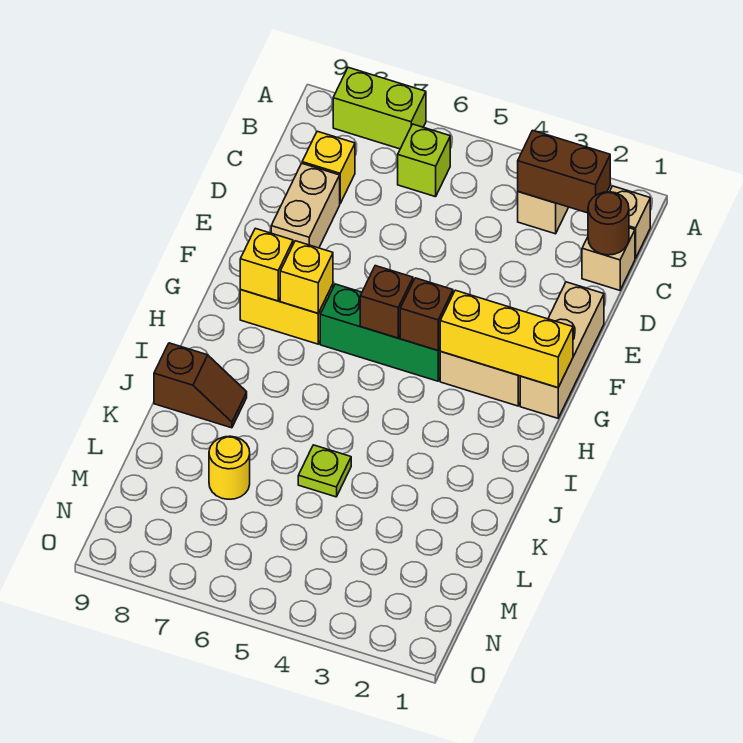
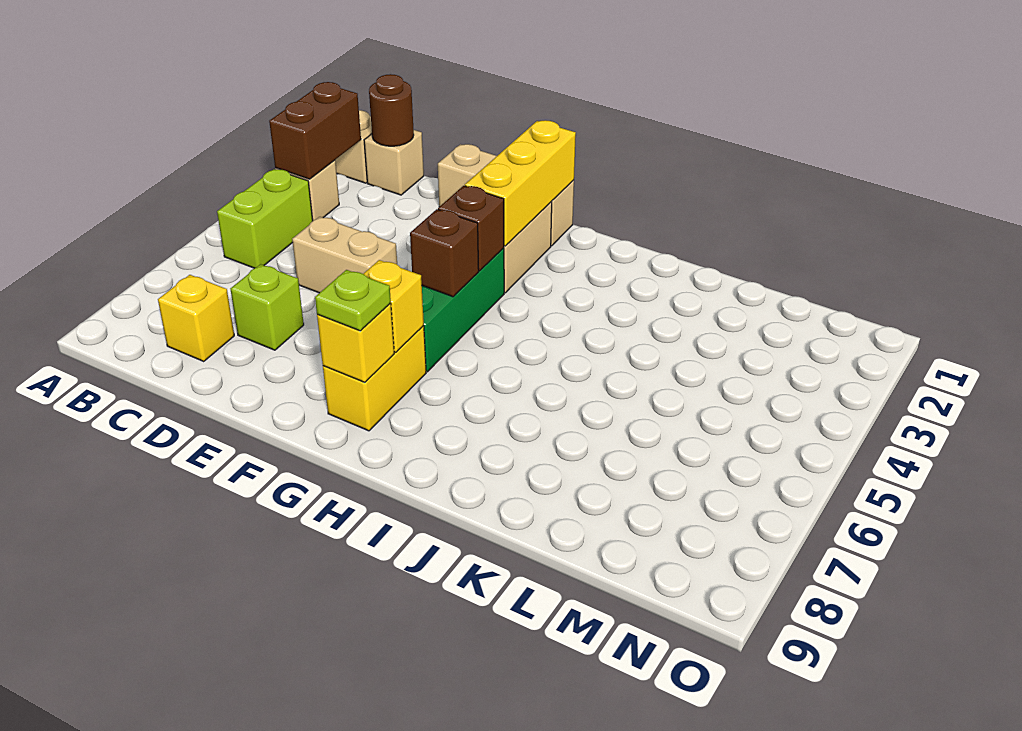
lime 1x2 brick [333,67,426,149] -> lime 1x2 brick moved to [217,169,313,268]
lime 1x1 brick [398,124,450,197] -> lime 1x1 brick moved to [231,264,304,350]
tan 1x2 brick [271,163,340,248] -> tan 1x2 brick moved to [292,217,397,293]
brown 1x2 slope [154,343,247,428] -> none
lime 1x1 plate [298,445,351,497] -> lime 1x1 plate moved to [315,270,391,331]
yellow 1x1 round brick [209,436,250,499] -> none

